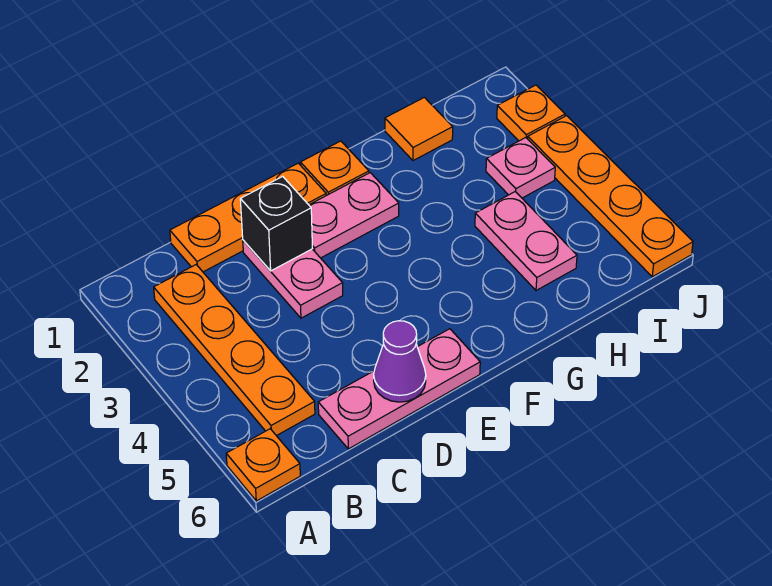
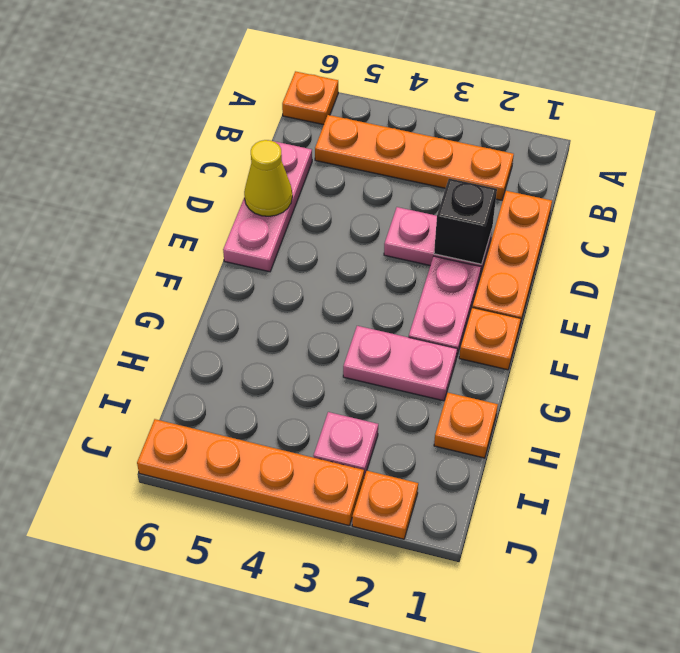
purple 1x1 cone [374,321,426,402] -> yellow 1x1 cone [244,140,292,216]
orange 1x1 tile [385,97,453,161] -> orange 1x1 plate [434,393,498,458]
pink 1x2 plate [475,192,577,290] -> pink 1x2 plate moved to [343,326,457,401]

